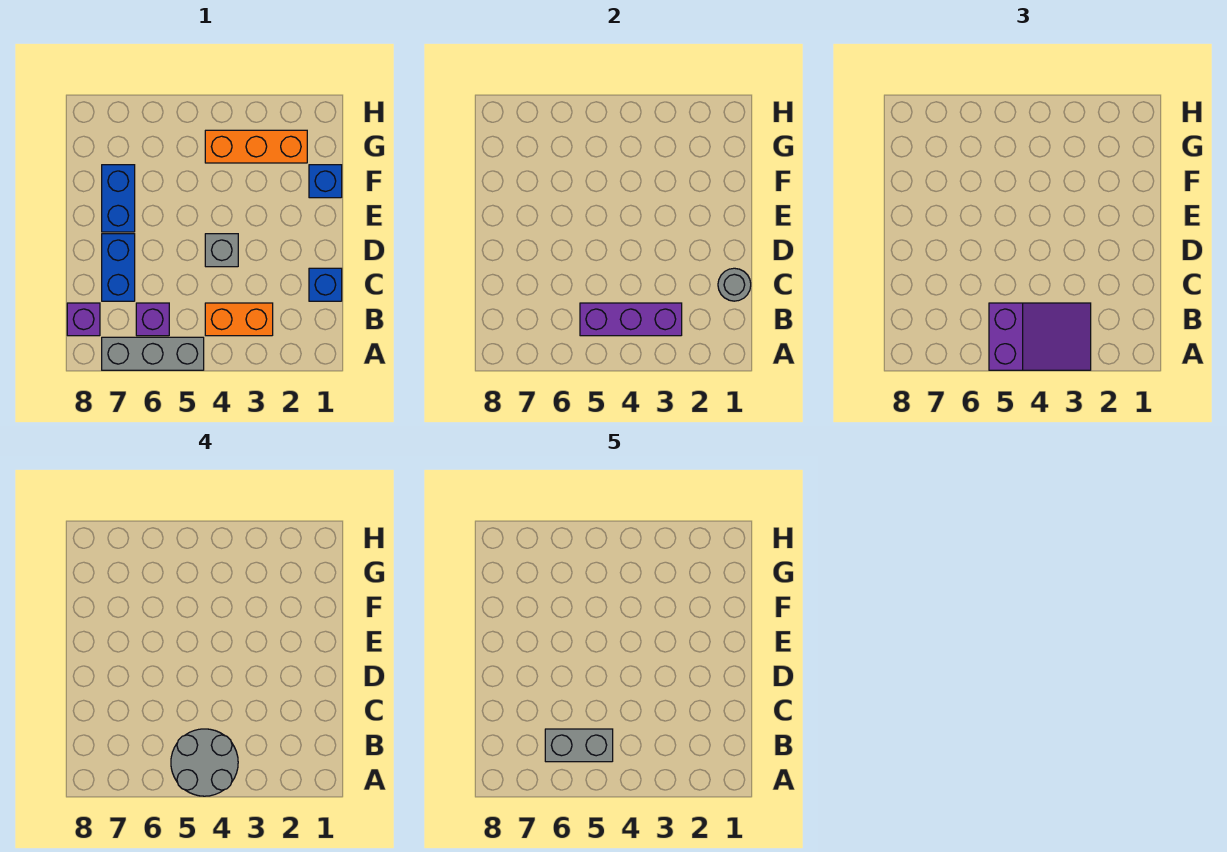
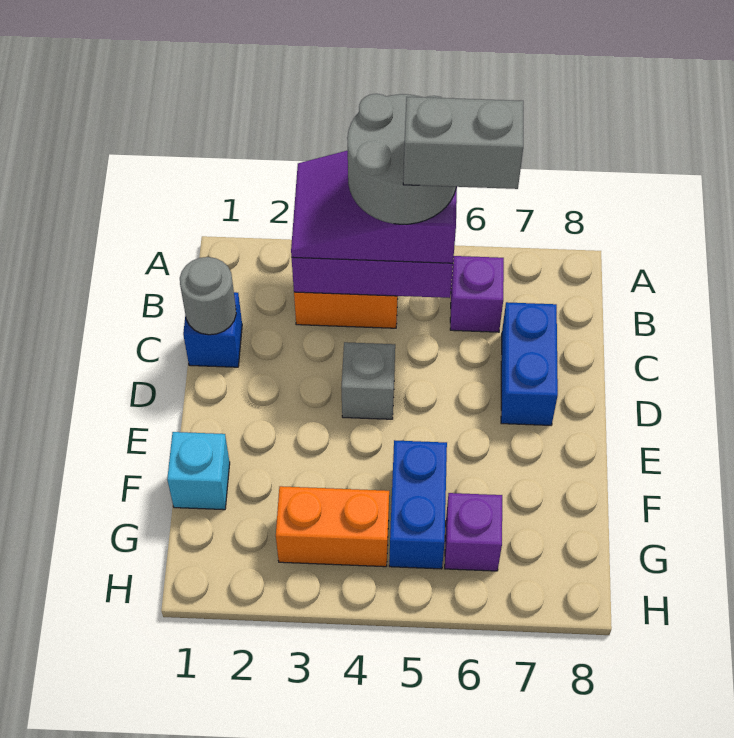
grey 1x3 brick [102,337,204,370] -> none
purple 1x1 brick [67,303,100,336] -> purple 1x1 brick moved to [445,493,502,571]
blue 1x2 brick [102,165,135,232] -> blue 1x2 brick moved to [389,440,447,569]
blue 1x1 brick [309,165,342,198] -> cyan 1x1 brick [167,432,230,510]
orange 1x3 brick [205,130,307,163] -> orange 1x2 brick [276,486,389,567]

